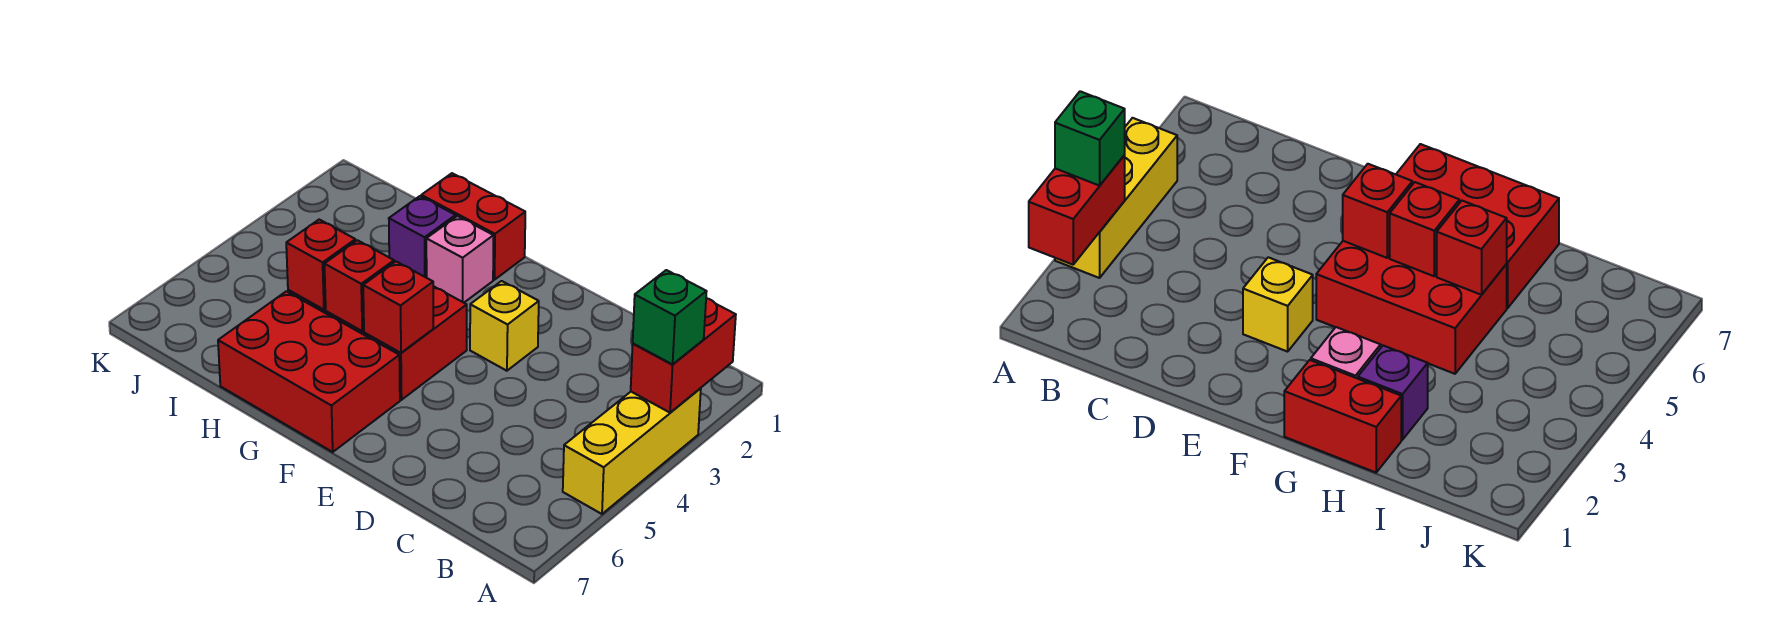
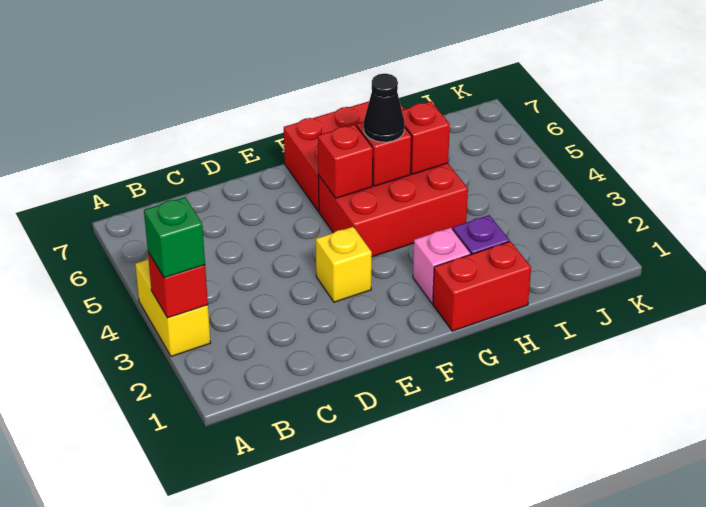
red 1x2 brick [631,298,736,413] -> red 1x1 brick [148,252,208,318]
yellow 1x3 brick [563,388,701,514] -> yellow 1x2 brick [135,259,210,356]
none -> black 1x1 cone [364,73,404,142]

